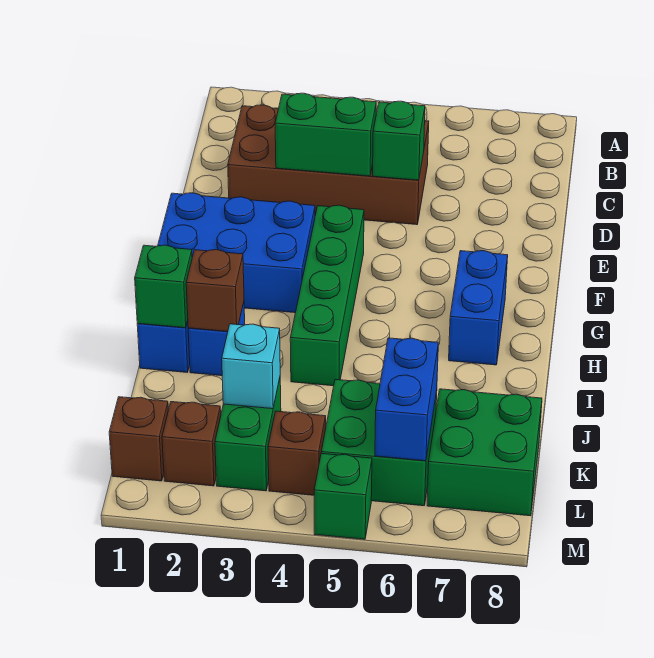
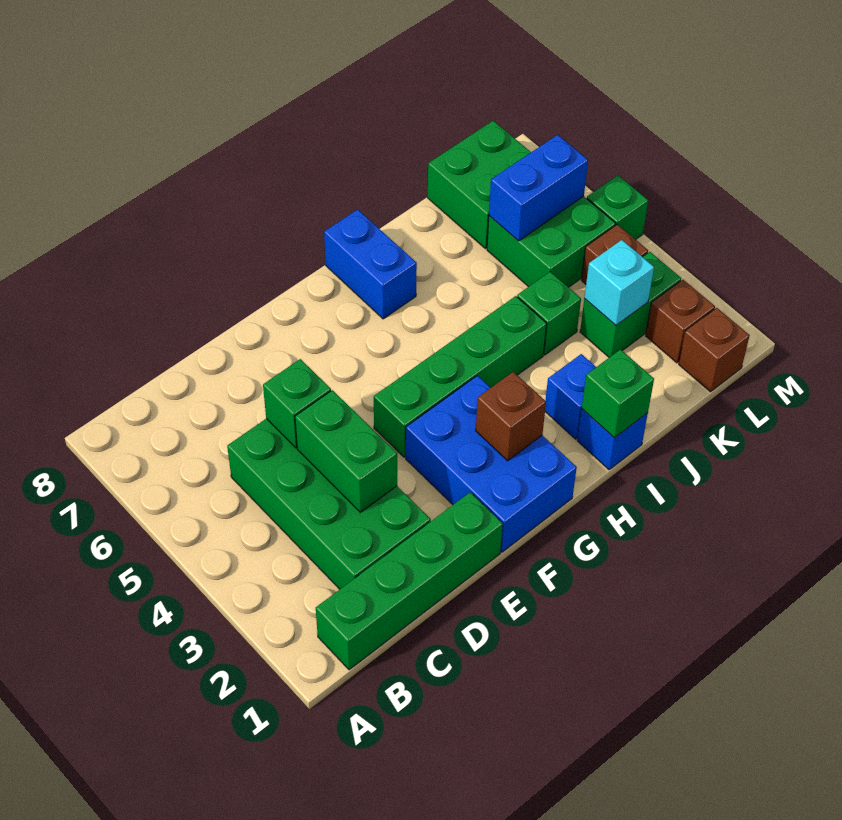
none -> green 1x4 brick [316,492,503,670]
brown 2x4 brick [228,105,429,225] -> green 2x4 brick [227,419,431,589]
blue 1x2 brick [449,251,508,365] -> blue 1x2 brick turned to [324,210,417,319]
brown 1x1 brick [186,250,244,331] -> brown 1x1 brick moved to [476,372,546,461]
none -> green 1x1 brick [517,272,581,355]

